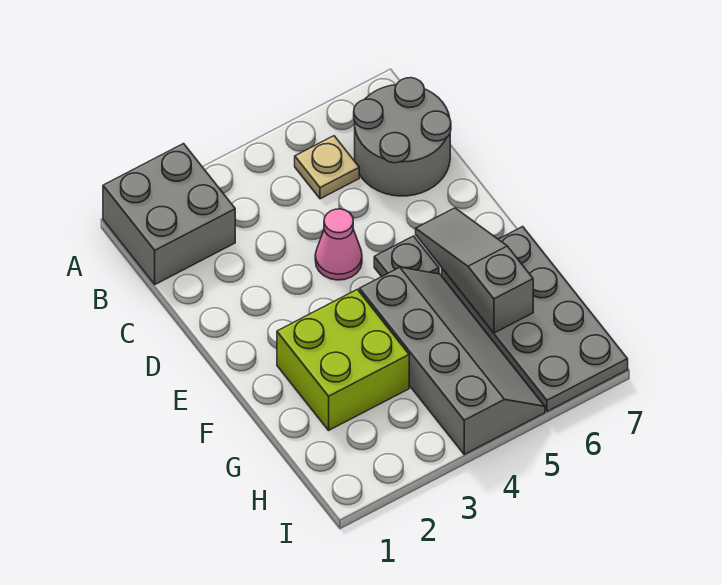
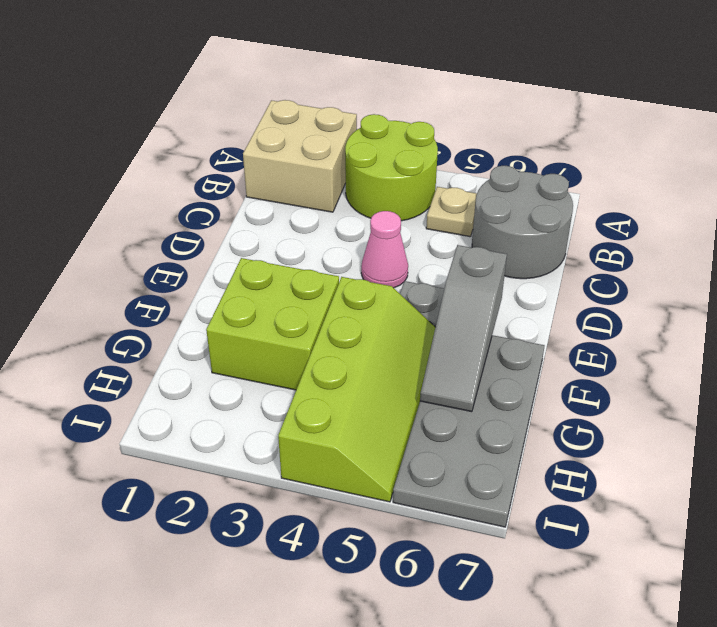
grey 2x2 brick [103,144,235,284] -> tan 2x2 brick [243,100,357,212]
none -> lime 2x2 round brick [345,114,438,221]
grey 1x3 slope [416,208,533,333] -> grey 1x3 slope turned to [420,245,507,412]
grey 2x4 slope [359,267,545,454] -> lime 2x4 slope [278,277,436,502]

